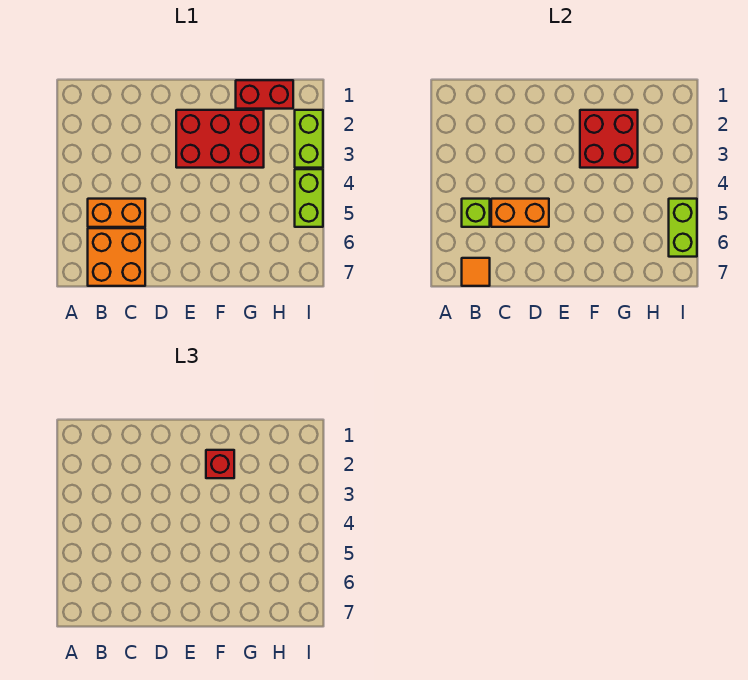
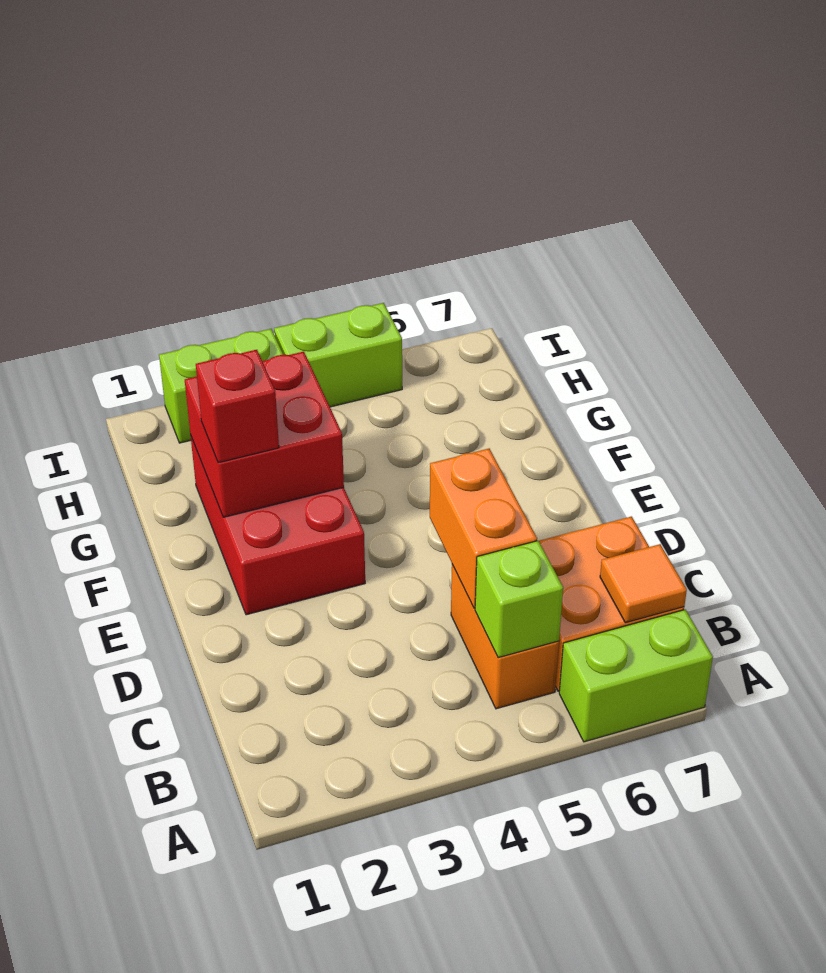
red 1x2 brick [236,80,293,109] -> none
lime 1x2 brick [669,199,697,257] -> lime 1x2 brick moved to [559,610,713,742]

